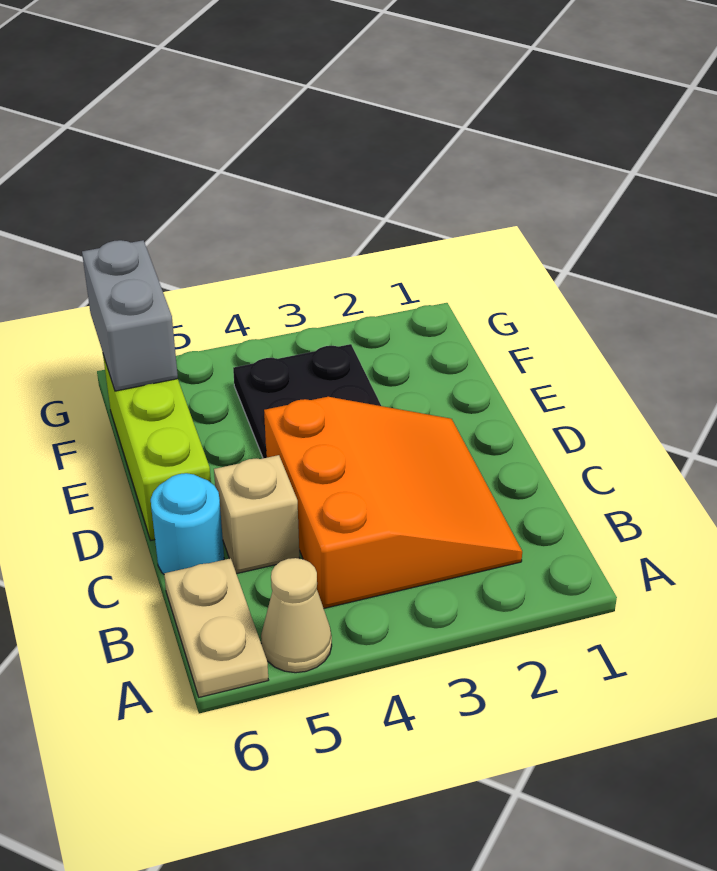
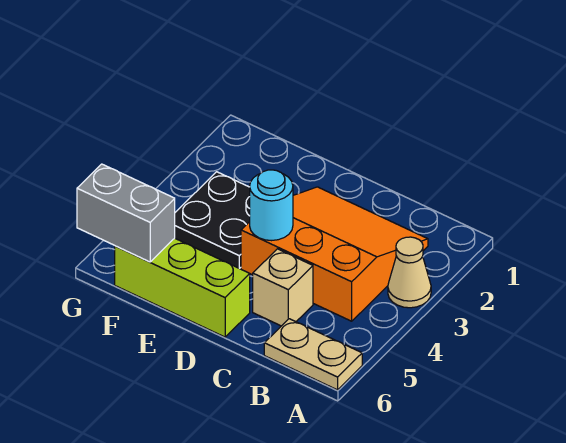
tan 1x1 cone [261,558,332,673] -> tan 1x1 cone moved to [388,237,431,308]
cyan 1x1 round brick [151,473,224,574] -> cyan 1x1 round brick moved to [250,170,293,241]

